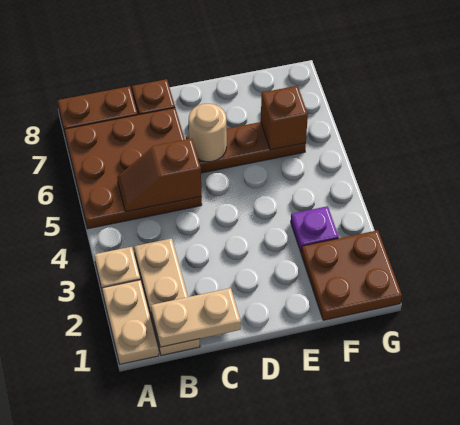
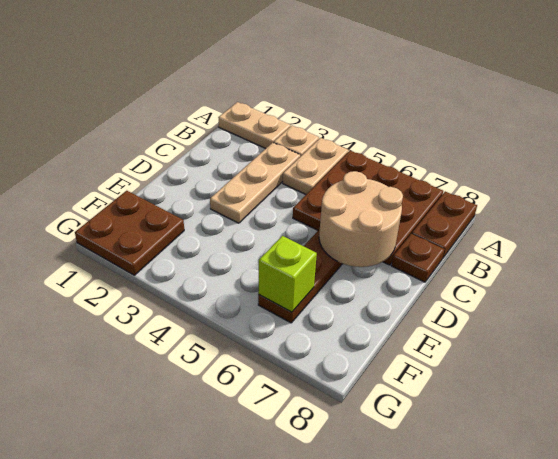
tan 1x3 plate [134,238,200,355] -> tan 1x3 plate turned to [210,143,300,223]
tan 1x2 plate [151,288,241,347] -> tan 1x2 plate moved to [283,138,349,194]
brown 1x2 slope [117,138,202,212] -> none
tan 1x1 round brick [189,104,227,162] -> tan 2x2 round brick [319,171,403,267]
purple 1x1 plate [291,206,339,253] -> none
brown 1x1 brick [261,86,308,150] -> lime 1x1 brick [258,236,317,312]

